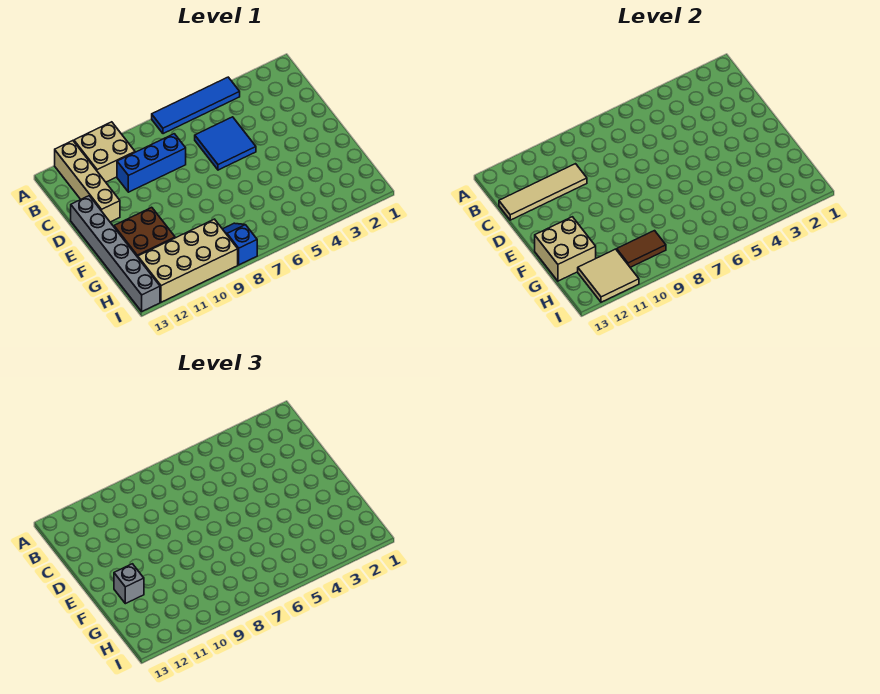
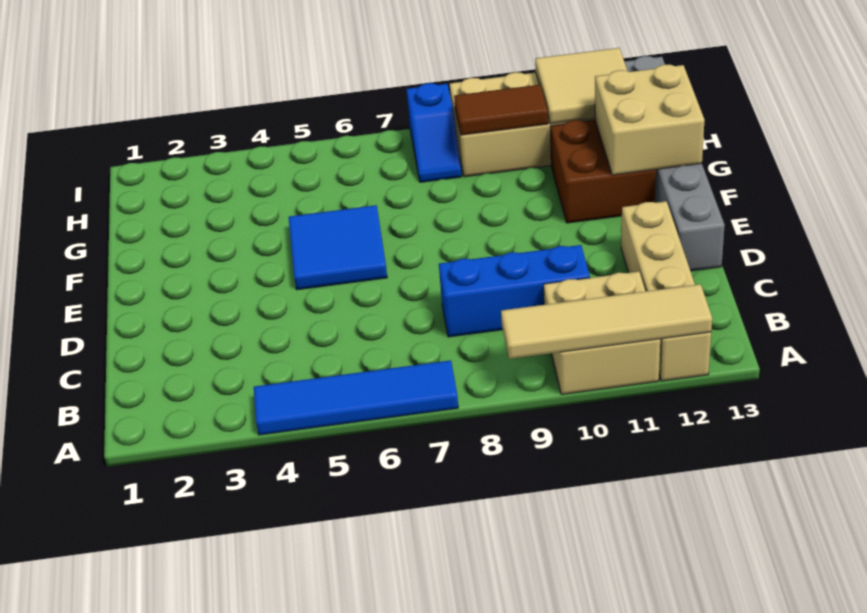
blue 2x2 tile [195,117,256,170] -> blue 2x2 tile moved to [289,205,387,290]
tan 1x4 tile [499,164,587,220] -> tan 1x4 tile moved to [501,284,712,359]
grey 1x1 brick [114,564,144,604] -> none

